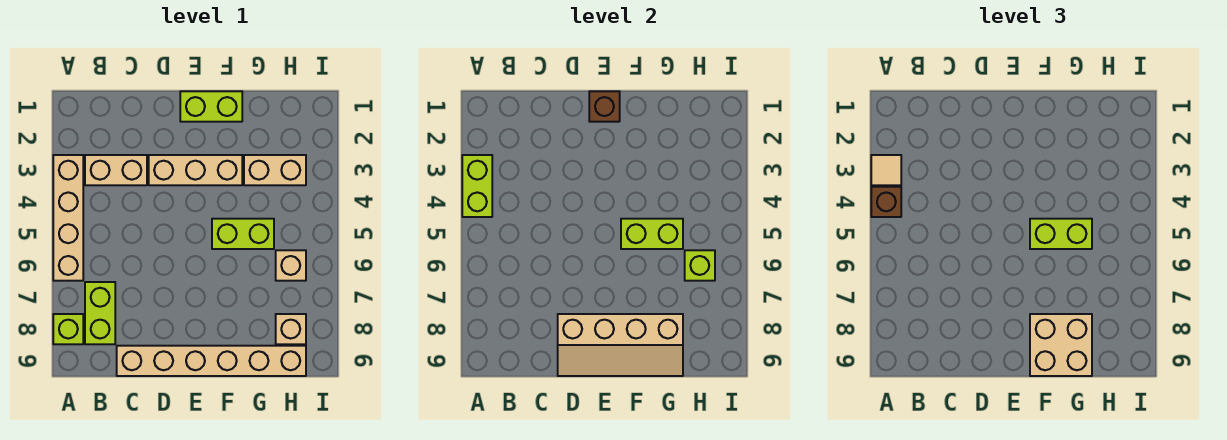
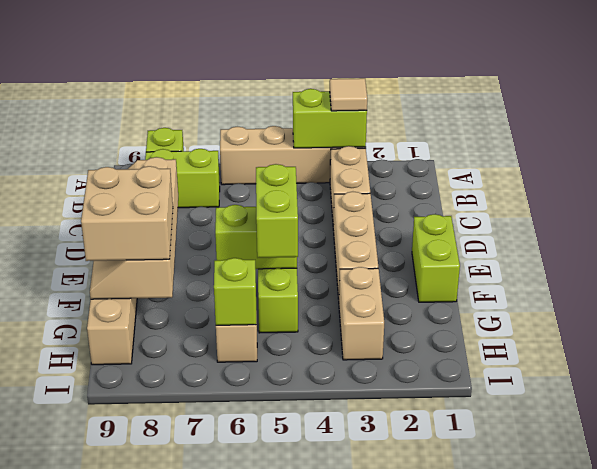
brown 1x1 brick [871,187,901,217] -> none
brown 1x1 brick [589,91,620,122] -> none
lime 1x2 brick [621,219,683,249] -> lime 1x2 brick turned to [215,205,297,269]
tan 1x1 brick [276,314,306,344] -> none

